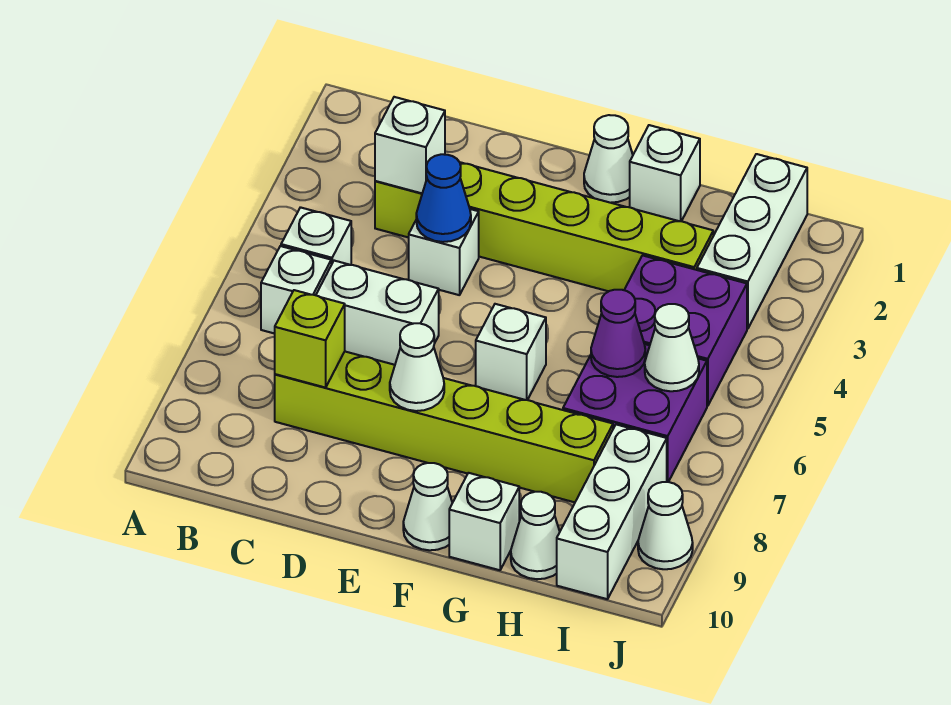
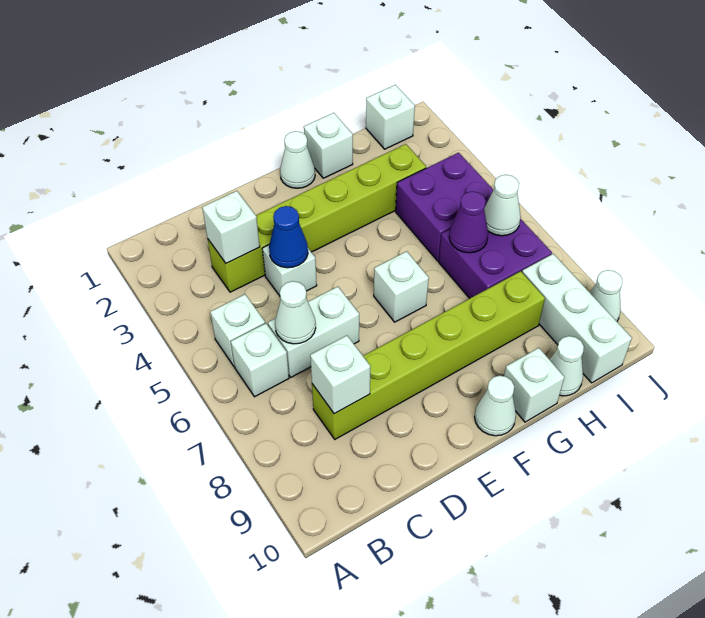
lime 1x1 brick [275,290,345,388] -> white 1x1 brick [310,336,371,414]
white 1x1 cone [390,323,444,411] -> white 1x1 cone moved to [275,281,316,344]
white 1x3 brick [697,154,807,329] -> white 1x1 brick [366,85,415,149]

